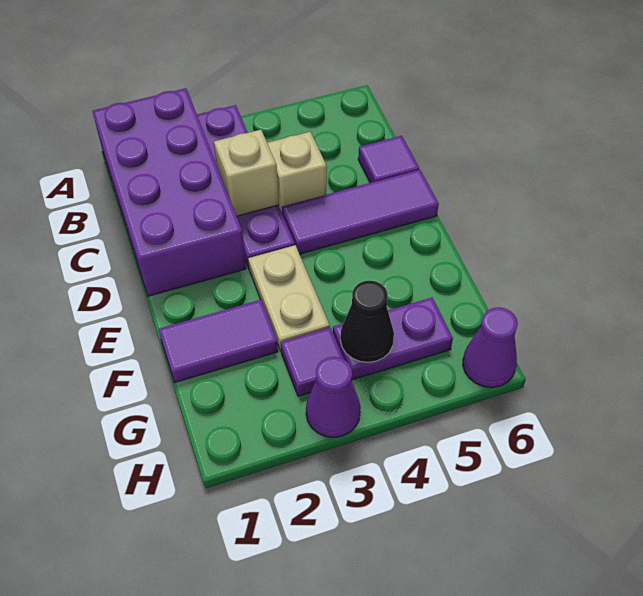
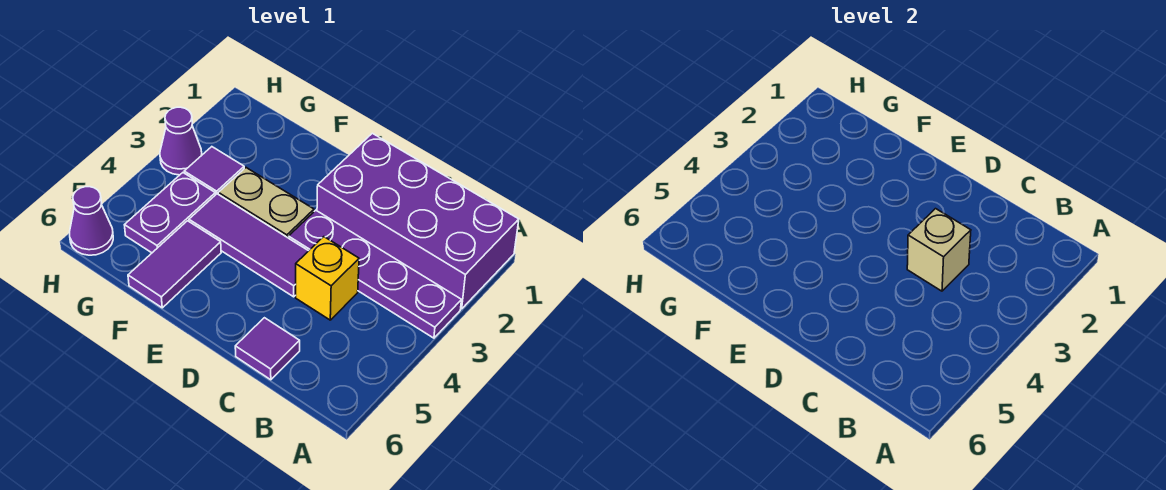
tan 1x1 brick [267,132,327,212] -> yellow 1x1 brick [296,237,359,320]
purple 1x3 tile [282,170,439,254] -> purple 1x3 tile turned to [189,194,308,297]
purple 1x2 tile [159,300,278,382] -> purple 1x2 tile moved to [128,221,221,308]
black 1x1 cone [341,281,394,362] -> none

